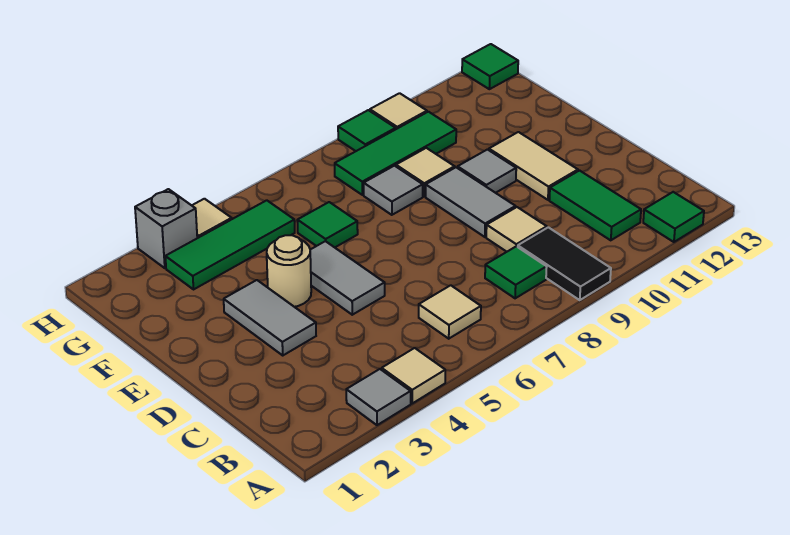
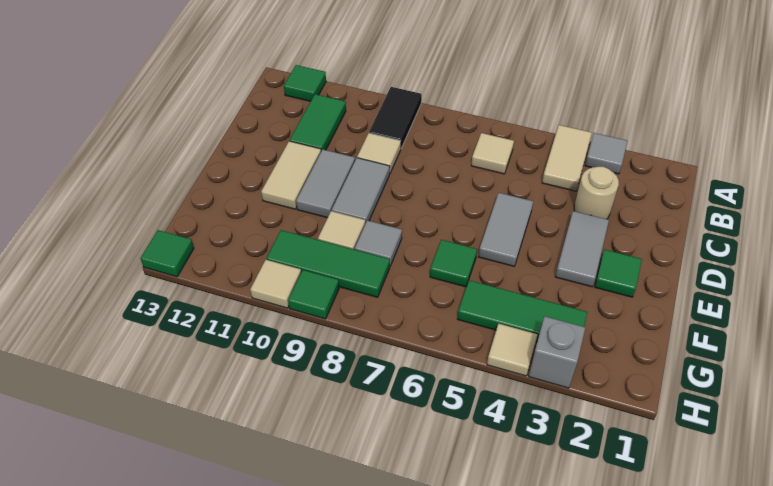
tan 1x1 tile [382,348,445,403] -> tan 1x2 tile [542,125,592,191]
green 1x1 tile [485,246,547,298] -> green 1x1 tile moved to [595,249,642,297]
tan 1x1 round brick [267,235,311,307] -> tan 1x1 round brick moved to [574,167,619,219]
grey 1x1 tile [458,150,516,193] -> grey 1x2 tile [296,150,355,218]

